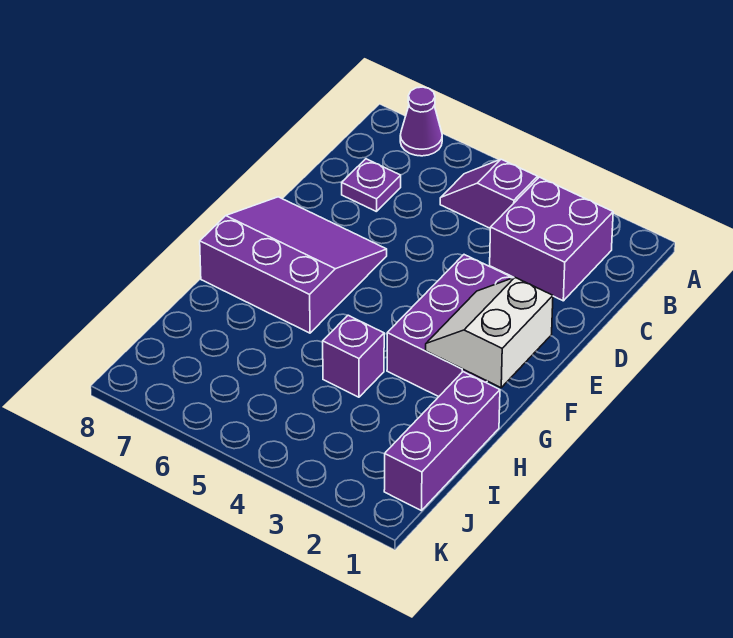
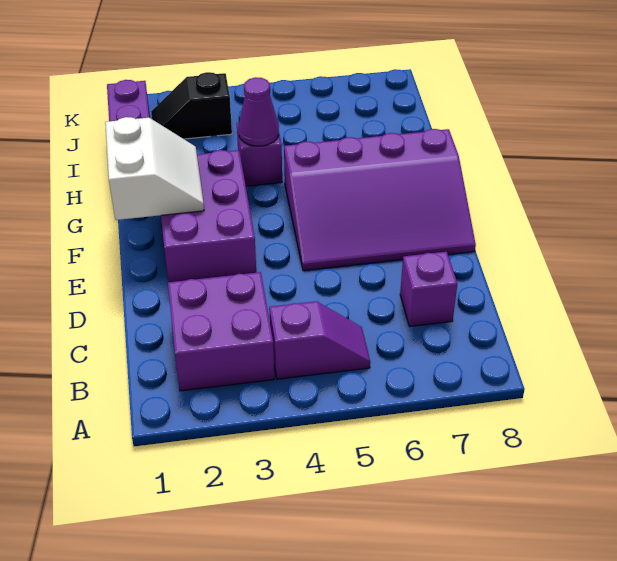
purple 1x1 cone [400,87,442,156] -> purple 1x1 cone moved to [238,77,279,146]
purple 1x1 plate [342,159,401,212] -> purple 1x1 brick [400,252,457,327]
purple 3x3 slope [200,197,387,333] -> purple 3x4 slope [284,129,476,271]
none -> black 1x2 slope [151,72,232,139]

